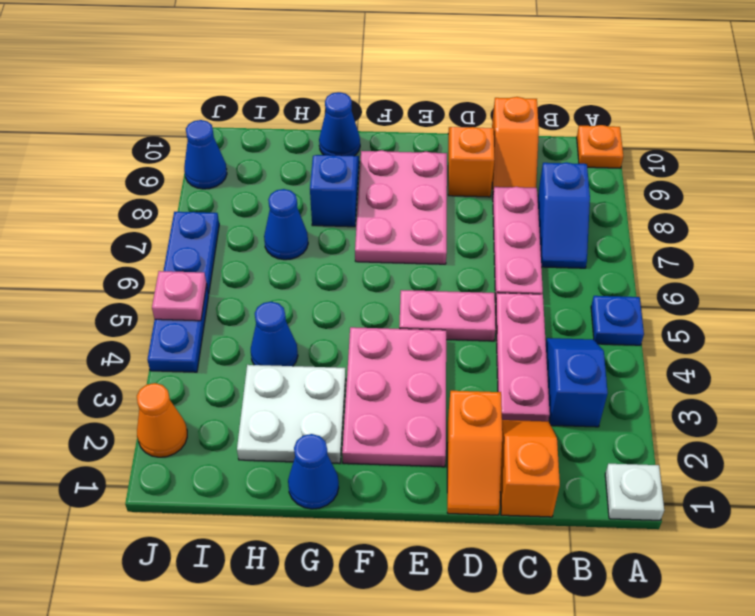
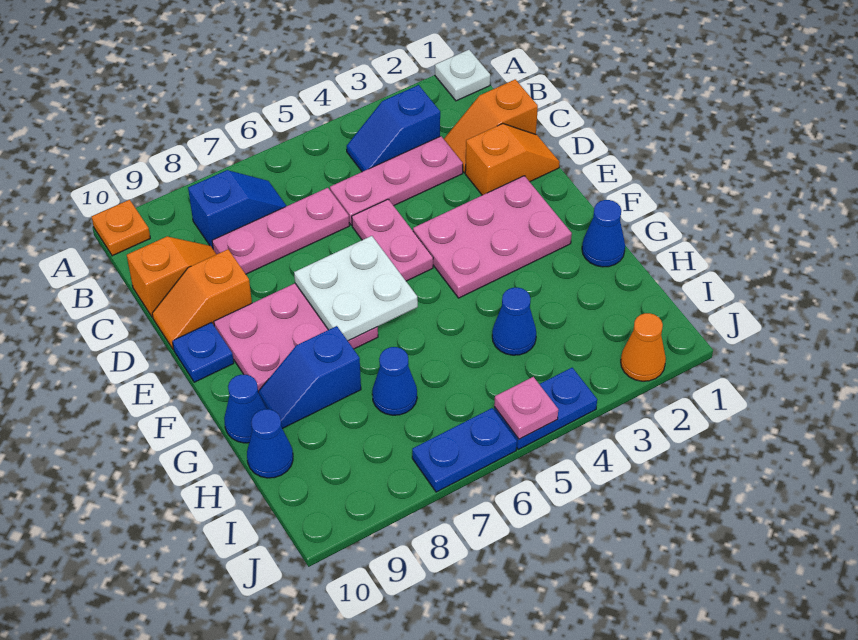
blue 1x1 plate [591,296,644,345] -> blue 1x1 plate moved to [172,322,234,382]
white 2x2 plate [237,365,346,463] -> white 2x2 plate moved to [294,236,418,341]
blue 1x1 cone [184,120,227,189] -> blue 1x1 cone moved to [247,409,293,478]

